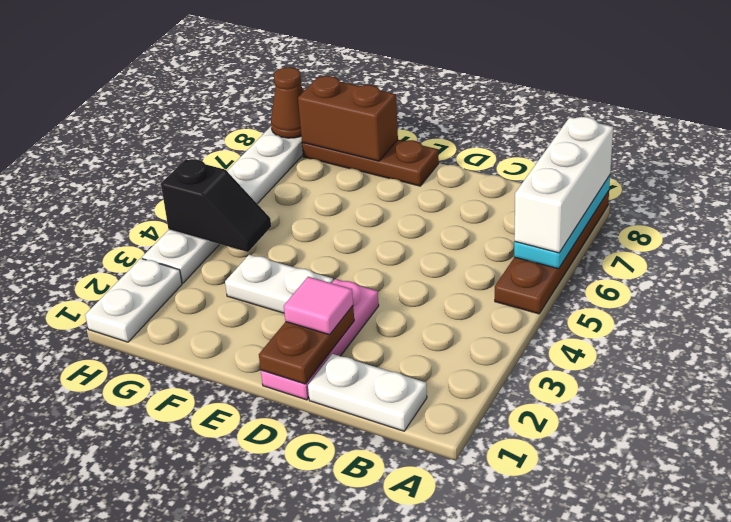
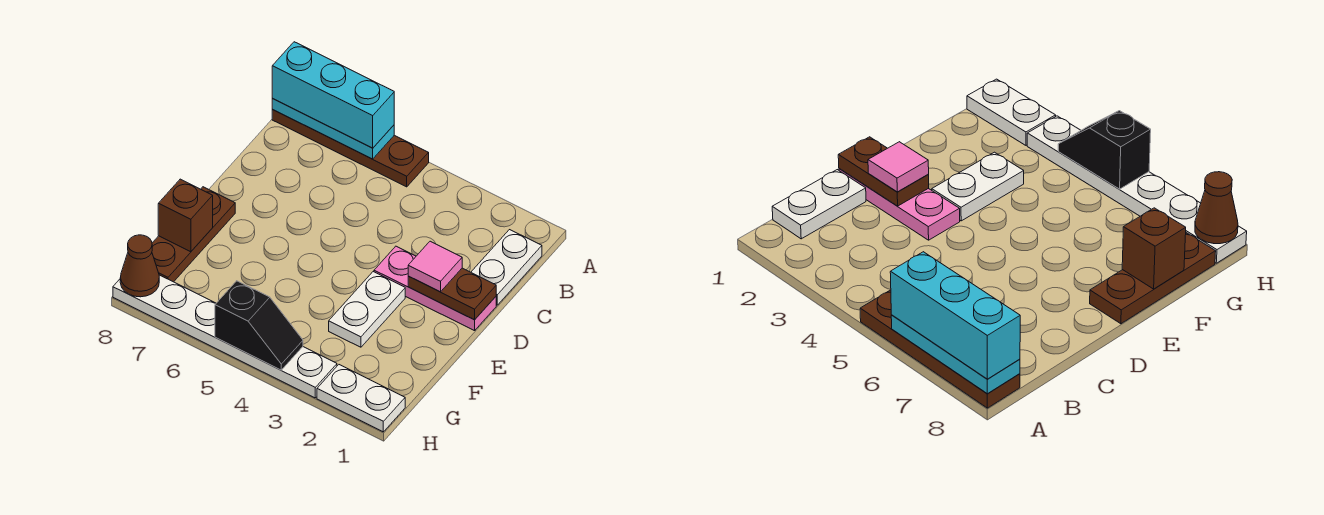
white 1x3 brick [514,117,613,253] -> cyan 1x3 brick [272,42,394,148]
brown 1x2 brick [298,76,398,161] -> brown 1x1 brick [158,179,213,252]
black 1x2 slope [161,159,271,252] -> black 1x2 slope turned to [215,281,303,370]

